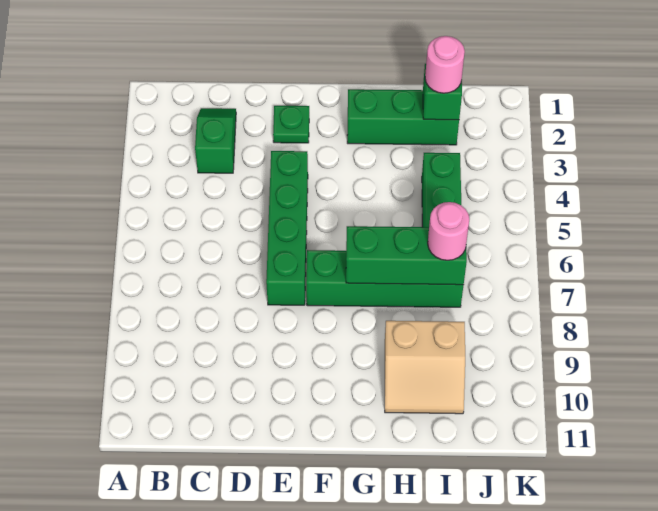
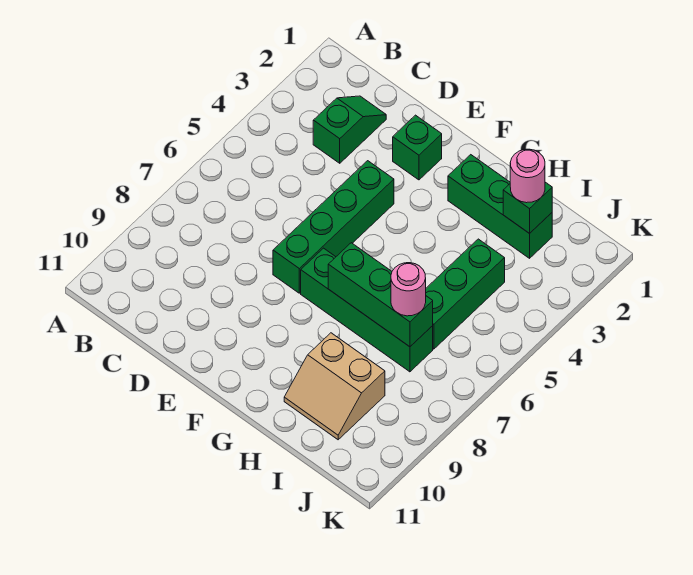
green 1x1 plate [273,106,309,143] -> green 1x1 brick [393,115,442,180]

